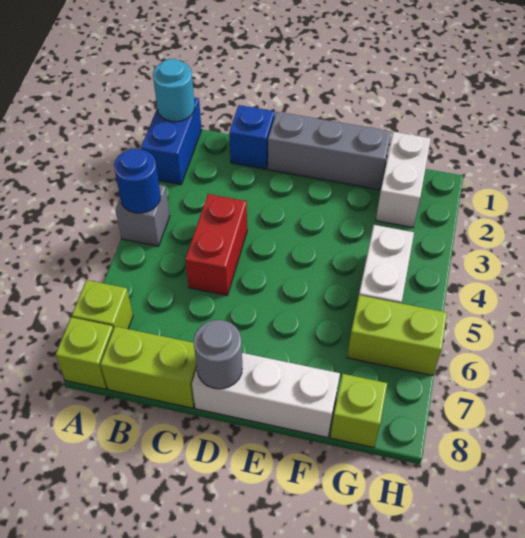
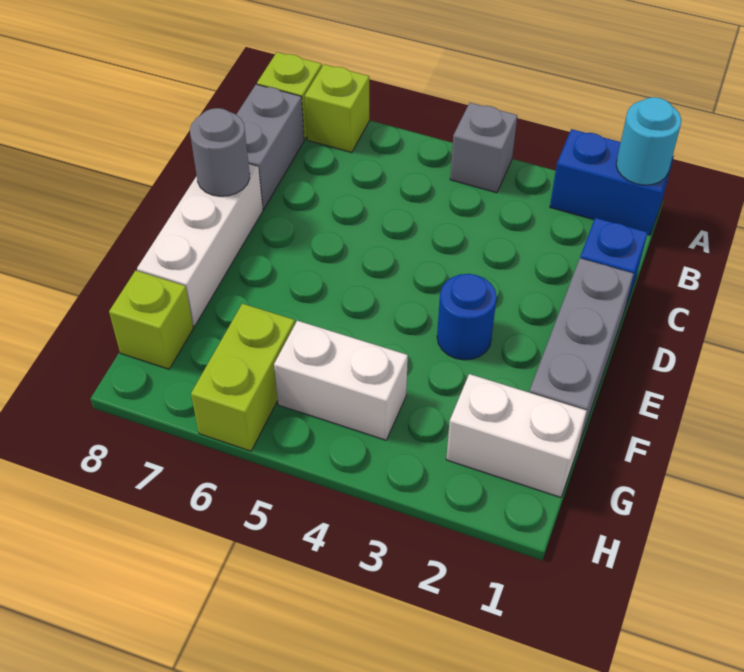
blue 1x1 round brick [114,149,161,213] -> blue 1x1 round brick moved to [437,274,497,360]
lime 1x2 brick [100,327,197,408] -> grey 1x2 brick [236,84,304,209]
red 1x2 brick [185,194,247,295] -> none

